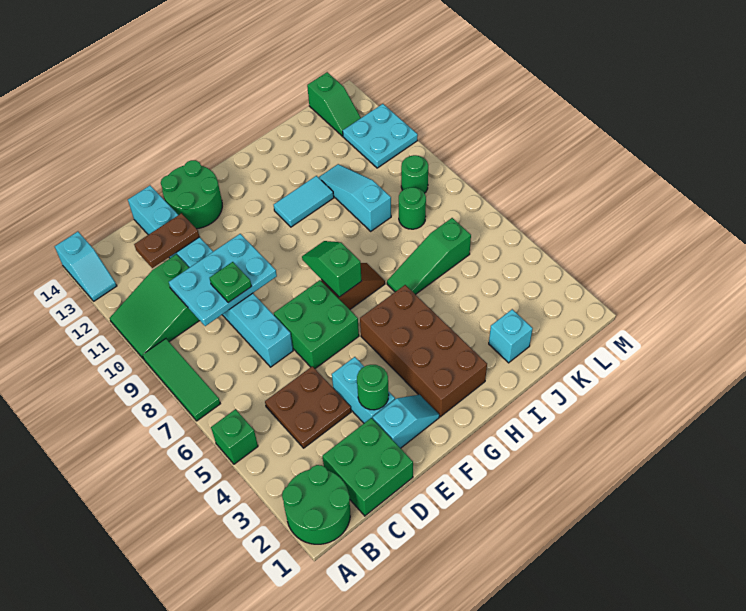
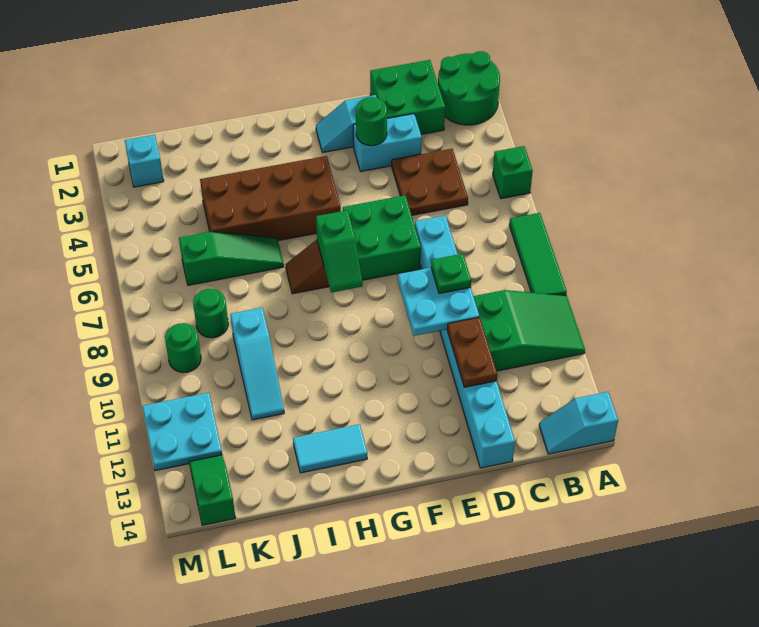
cyan 1x2 slope [55,232,117,301] -> cyan 1x2 slope turned to [539,392,618,454]
cyan 2x3 plate [169,234,277,326] -> cyan 2x2 plate [398,268,479,336]
brown 1x2 plate [134,213,200,268] -> brown 1x2 plate turned to [447,317,497,387]
cyan 1x2 brick [332,357,395,423] -> cyan 1x2 brick turned to [353,114,422,172]
green 2x2 round brick [161,160,222,229] -> none
brown 2x4 brick [360,285,487,417] -> brown 2x4 brick turned to [200,156,341,241]
cyan 1x2 tile [274,176,334,227] -> cyan 1x2 tile moved to [293,424,367,473]
cyan 1x1 brick [489,309,533,363] -> cyan 1x1 brick moved to [125,135,164,187]

